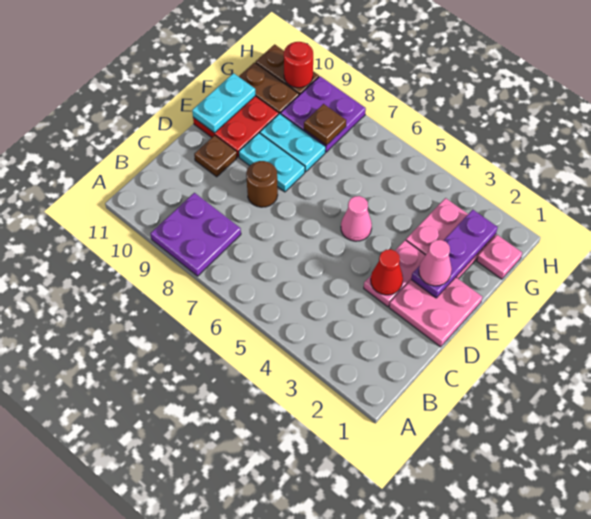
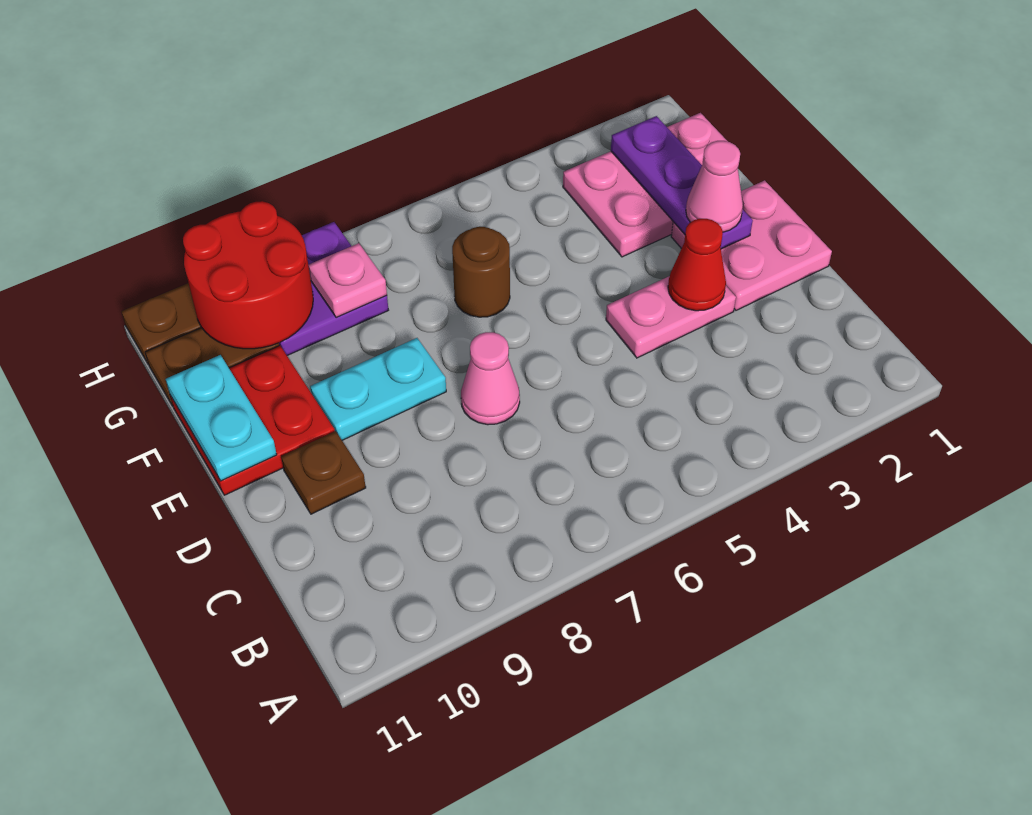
purple 2x2 plate [150,193,241,276] -> none
pink 1x2 plate [364,240,426,307] -> pink 1x2 plate turned to [606,276,736,358]
brown 1x1 round brick [246,161,278,207] -> brown 1x1 round brick moved to [452,227,510,317]
pink 1x1 cone [341,196,372,241] -> pink 1x1 cone moved to [461,332,520,425]
cyan 1x2 plate [260,114,325,172] -> none
brown 1x1 plate [304,104,346,145] -> pink 1x1 plate [308,243,387,318]
red 1x1 round brick [284,42,313,88] -> red 2x2 round brick [183,201,313,349]

